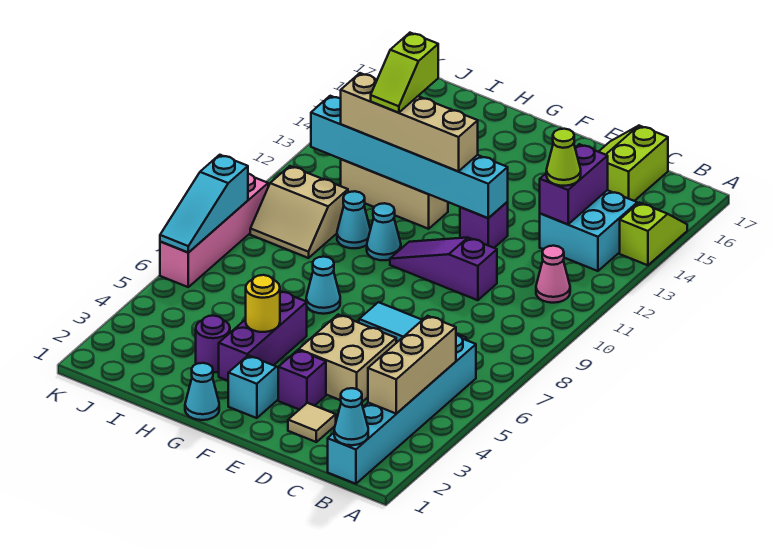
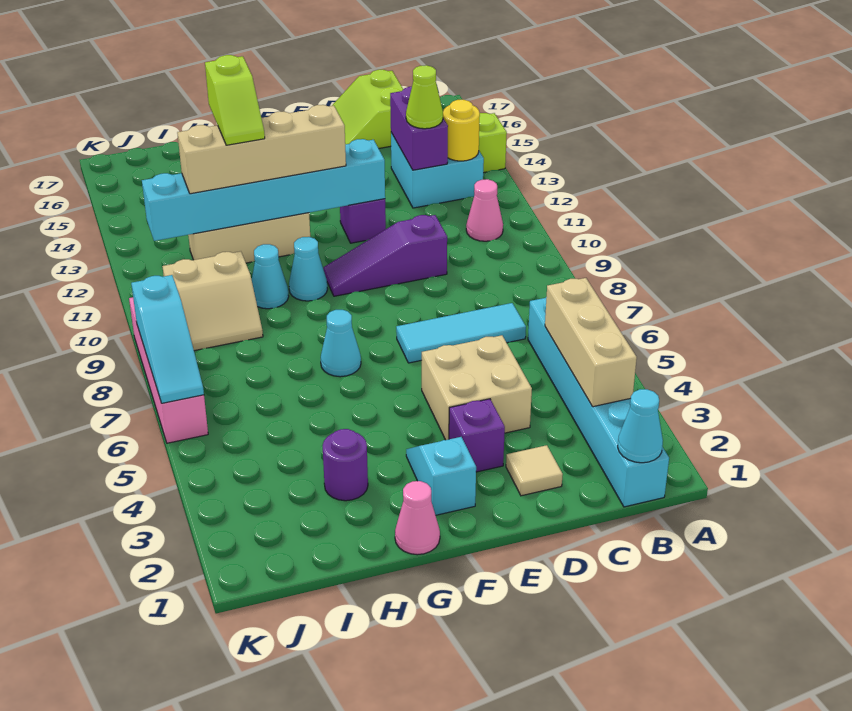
cyan 1x1 cone [185,363,219,420] -> pink 1x1 cone [395,481,440,555]
purple 1x3 brick [219,291,307,381] -> none
yellow 1x1 round brick [246,275,280,332] -> yellow 1x1 round brick moved to [443,100,480,161]

